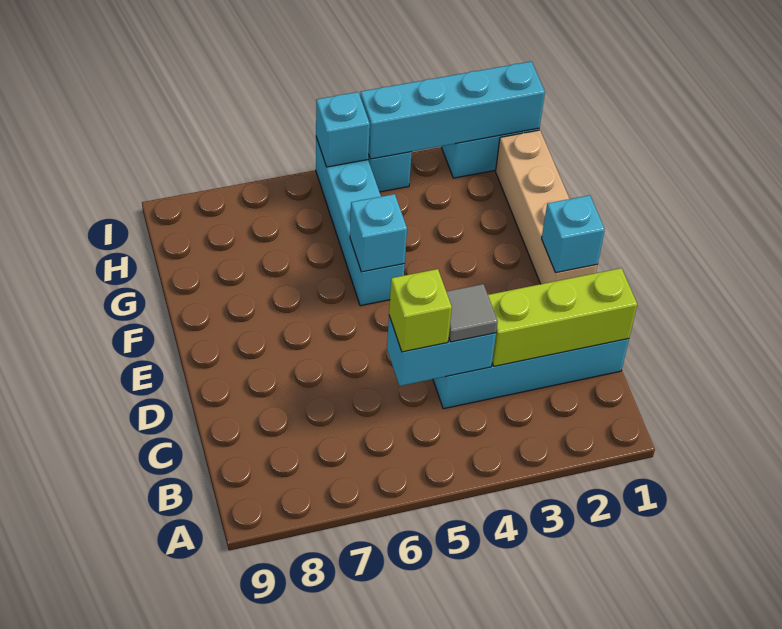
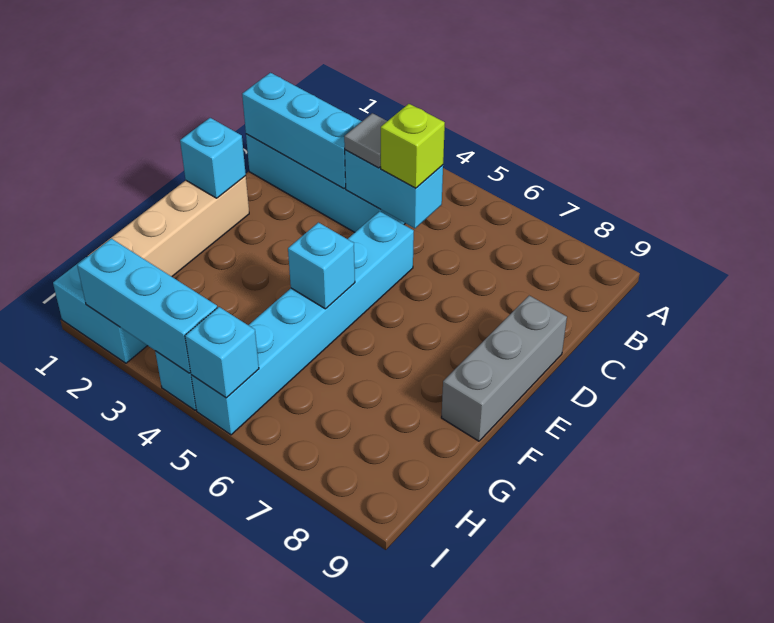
lime 1x3 brick [488,268,637,366] -> cyan 1x3 brick [242,73,362,189]
none -> grey 1x3 brick [441,296,567,441]
cyan 1x4 brick [316,137,405,306] -> cyan 1x6 brick [191,211,414,435]
cyan 1x4 brick [360,61,545,159] -> cyan 1x3 brick [77,238,217,373]

